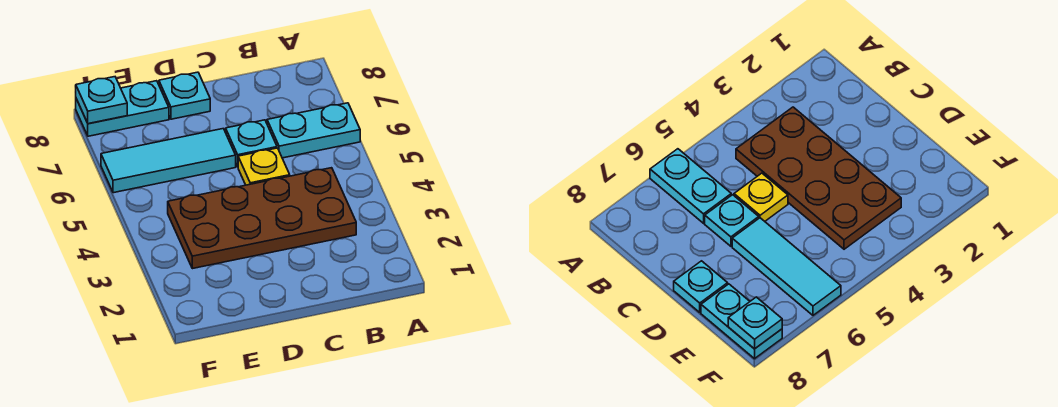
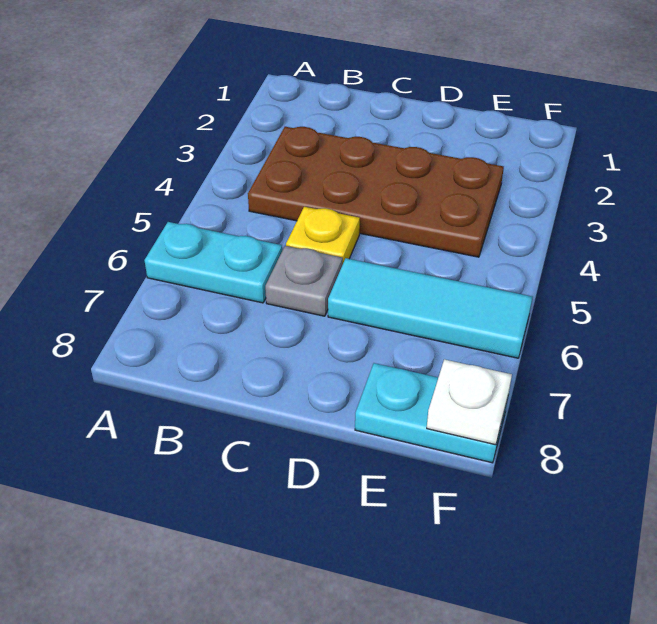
cyan 1x1 plate [226,120,277,167] -> grey 1x1 plate [265,246,343,316]
cyan 1x1 plate [159,72,210,119] -> none
cyan 1x1 plate [76,77,127,124] -> white 1x1 plate [427,359,512,445]

